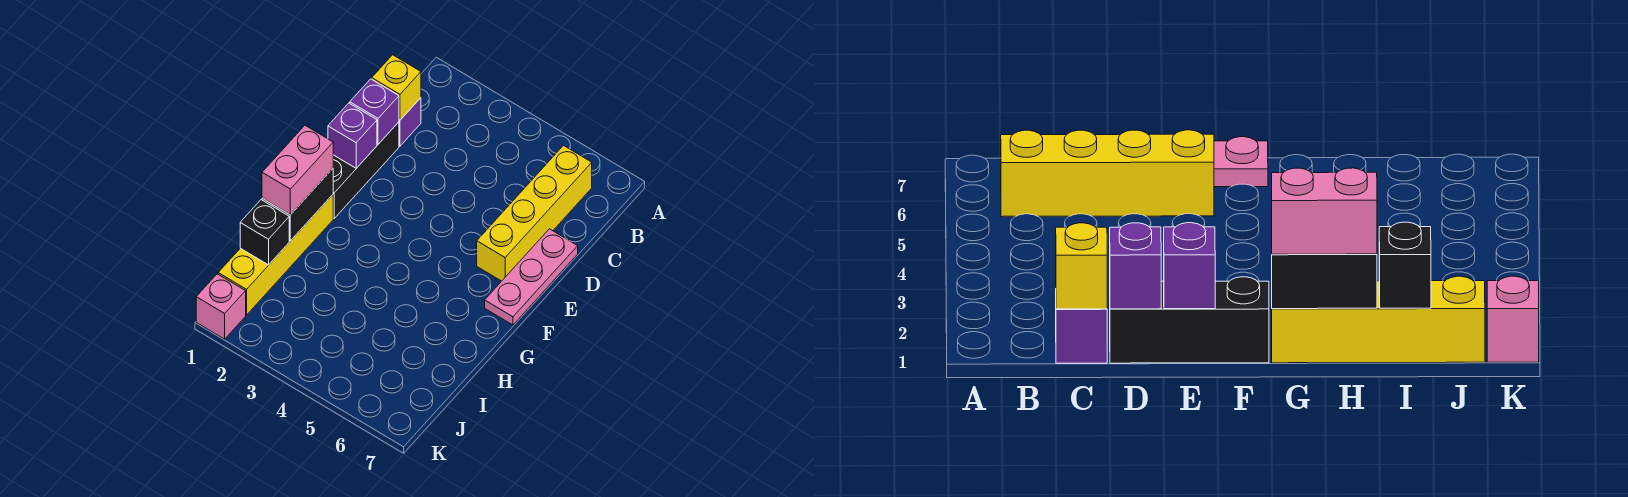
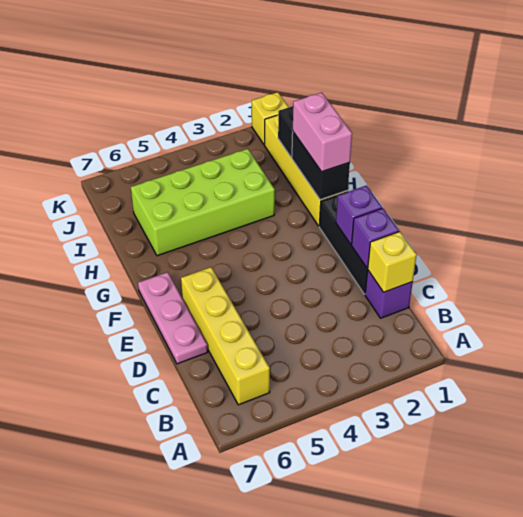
none -> lime 2x4 brick [131,149,275,256]
pink 1x1 brick [196,274,246,339] -> yellow 1x1 brick [252,92,289,145]

